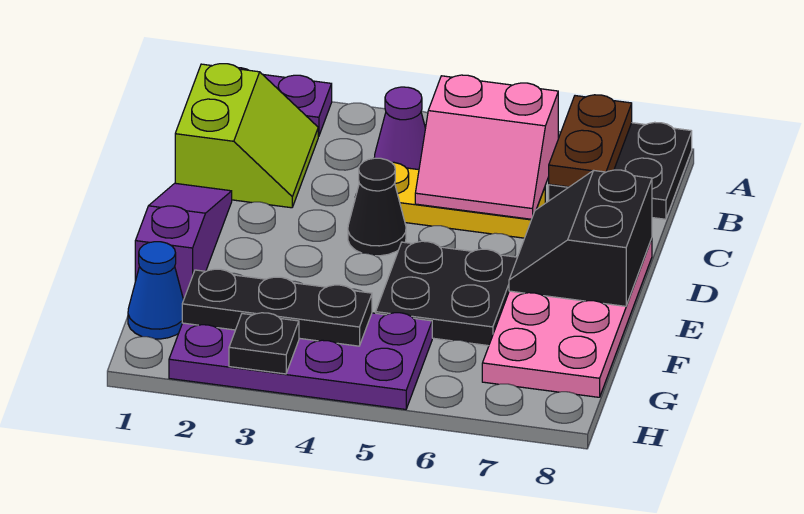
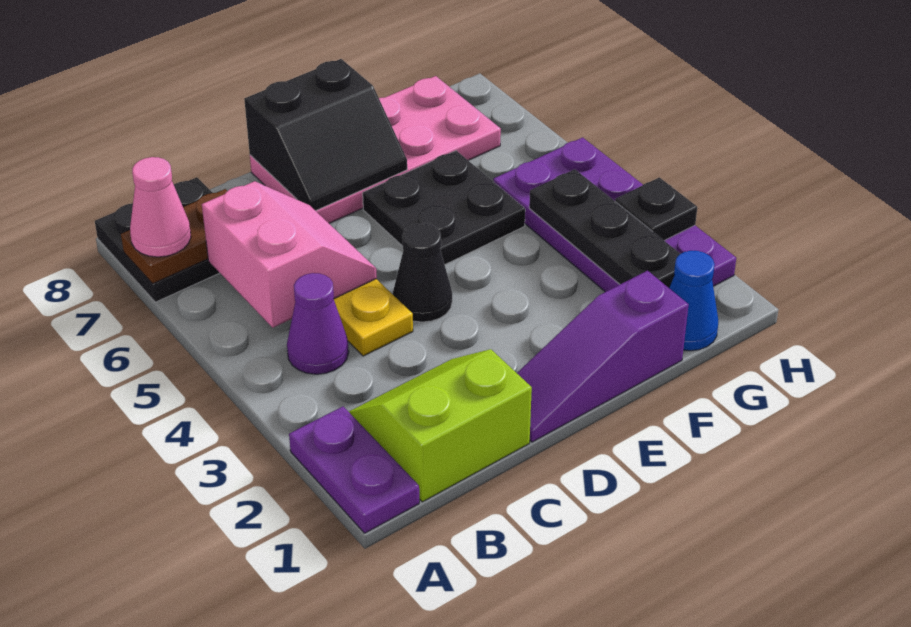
none -> pink 1x1 cone [130,157,191,257]

